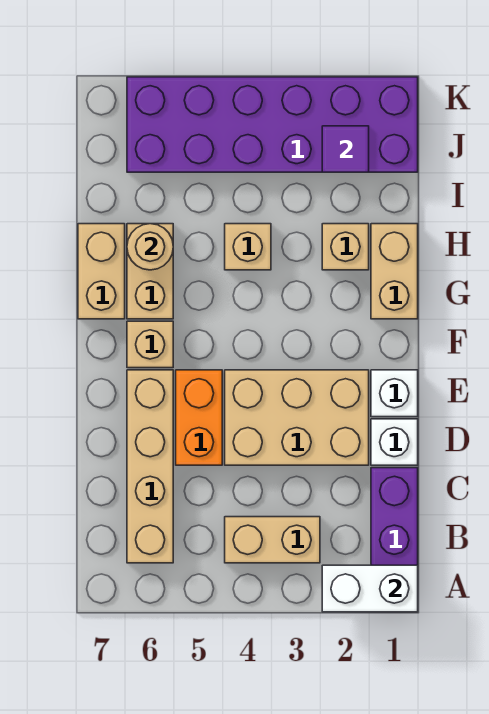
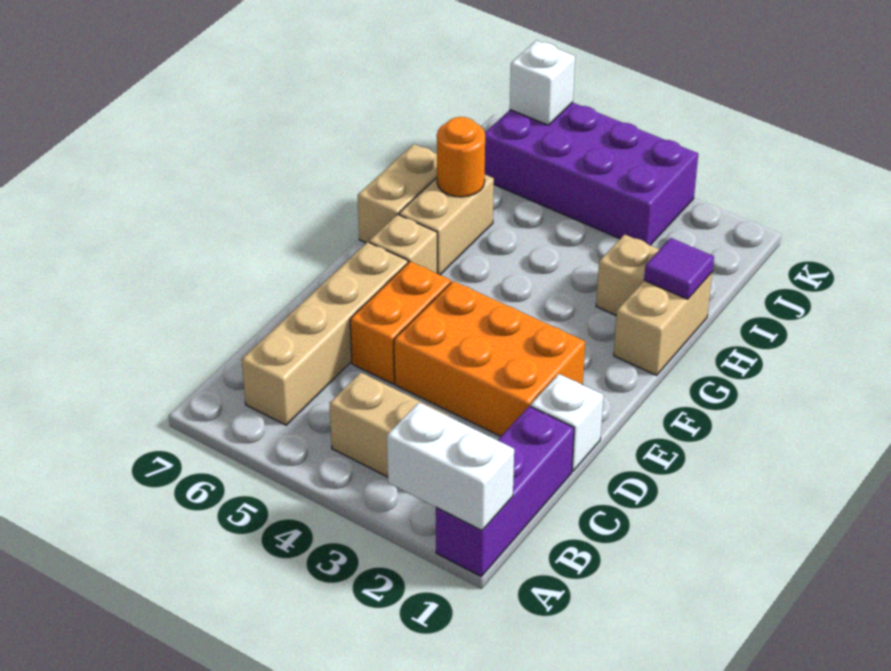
tan 2x3 brick [225,370,369,465] -> orange 2x3 brick [394,281,585,436]
white 1x1 brick [371,370,418,417] -> white 1x1 brick moved to [510,40,575,125]
tan 1x1 brick [225,224,271,270] -> none
tan 1x1 round brick [127,224,173,270] -> orange 1x1 round brick [437,117,485,197]
purple 2x6 brick [127,77,418,172] -> purple 2x4 brick [485,102,698,245]
purple 1x1 tile [322,126,369,172] -> purple 1x1 tile moved to [644,238,714,299]

